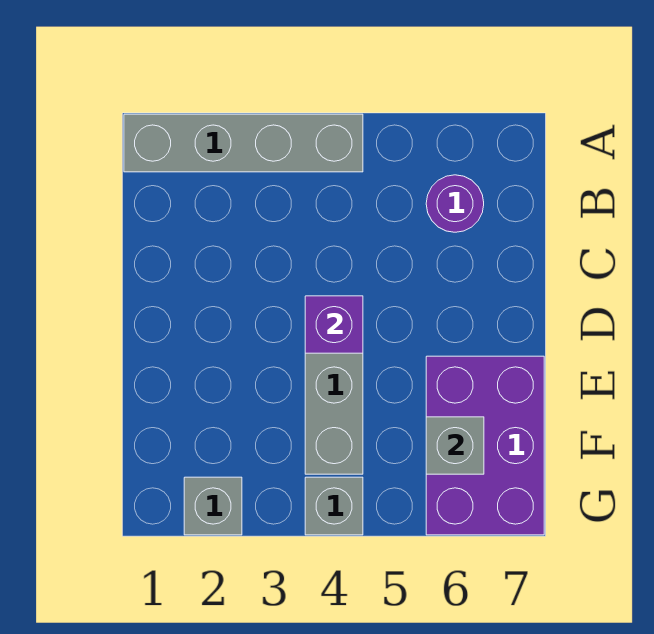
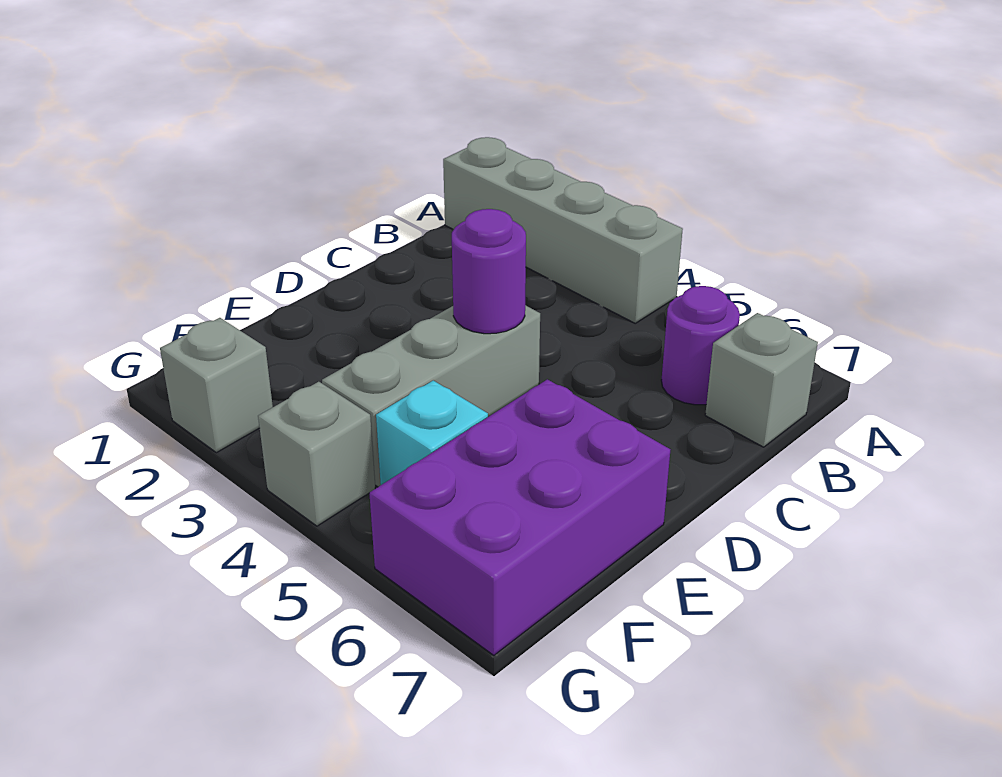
purple 1x1 brick [305,296,363,353] -> purple 1x1 round brick [452,209,526,334]
none -> cyan 1x1 brick [376,380,488,485]
grey 1x1 brick [426,417,484,474] -> grey 1x1 brick moved to [705,313,818,447]

